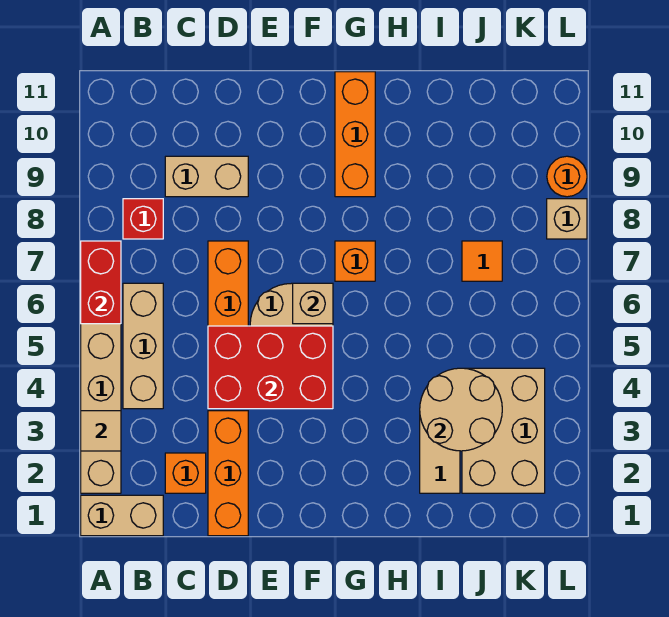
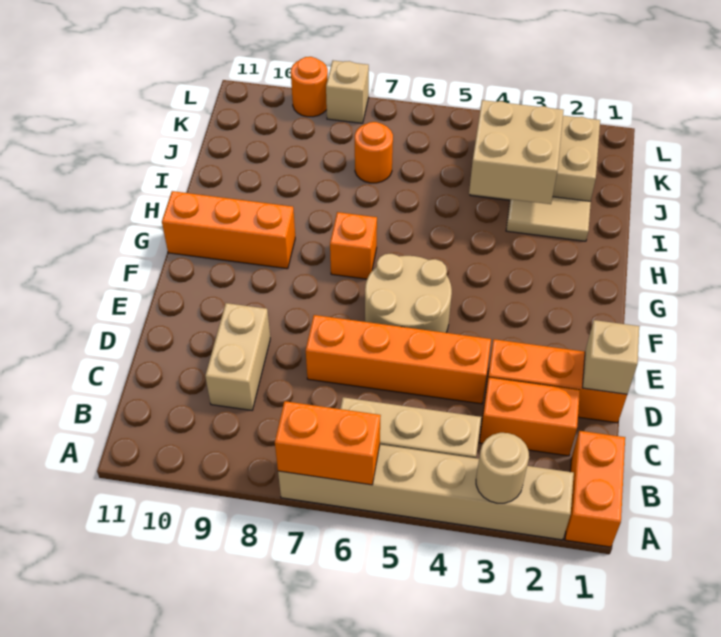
tan 1x2 brick [81,495,163,536] -> orange 1x2 brick [565,431,625,547]
tan 1x1 tile [81,411,121,451] -> tan 1x1 round brick [476,433,529,503]
red 1x2 brick [81,241,121,324] -> orange 1x2 brick [275,401,381,485]
red 1x1 brick [123,199,163,239] -> none
orange 1x1 brick [165,453,206,493] -> orange 1x2 brick [480,377,580,456]
red 2x3 brick [208,326,333,409] -> none
tan 1x1 brick [293,283,333,324] -> tan 1x1 brick moved to [583,320,639,394]
tan 2x2 round brick [420,368,502,451] -> tan 2x2 brick [469,100,564,204]
orange 1x1 tile [462,241,502,281] -> orange 1x1 round brick [355,122,393,183]

